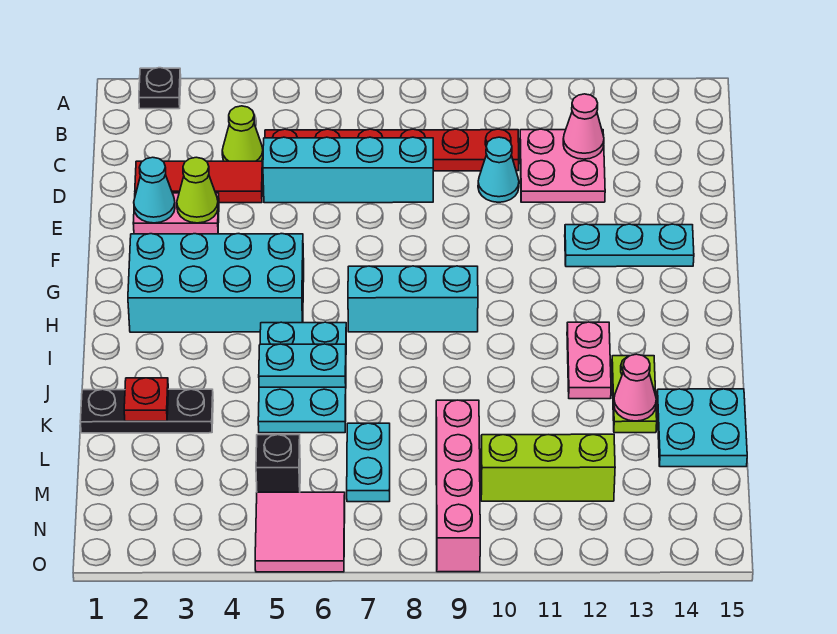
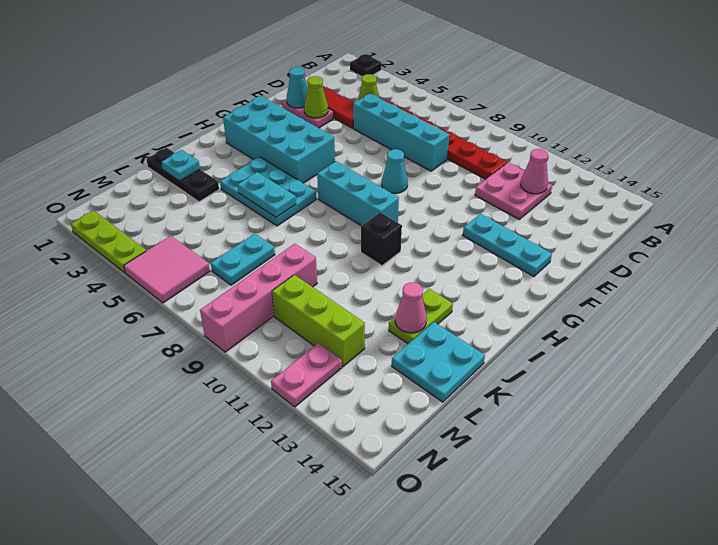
cyan 1x1 cone [478,137,519,202] -> cyan 1x1 cone moved to [382,149,408,193]
cyan 2x3 plate [258,322,346,433] -> cyan 2x3 plate turned to [220,157,316,226]
pink 1x2 plate [567,322,611,399] -> pink 1x2 plate moved to [271,343,342,407]
red 1x1 plate [124,378,168,421] -> cyan 1x1 plate [162,150,200,181]
black 1x1 brick [256,435,300,492] -> black 1x1 brick moved to [361,212,402,266]
none -> lime 1x3 plate [71,211,146,273]

